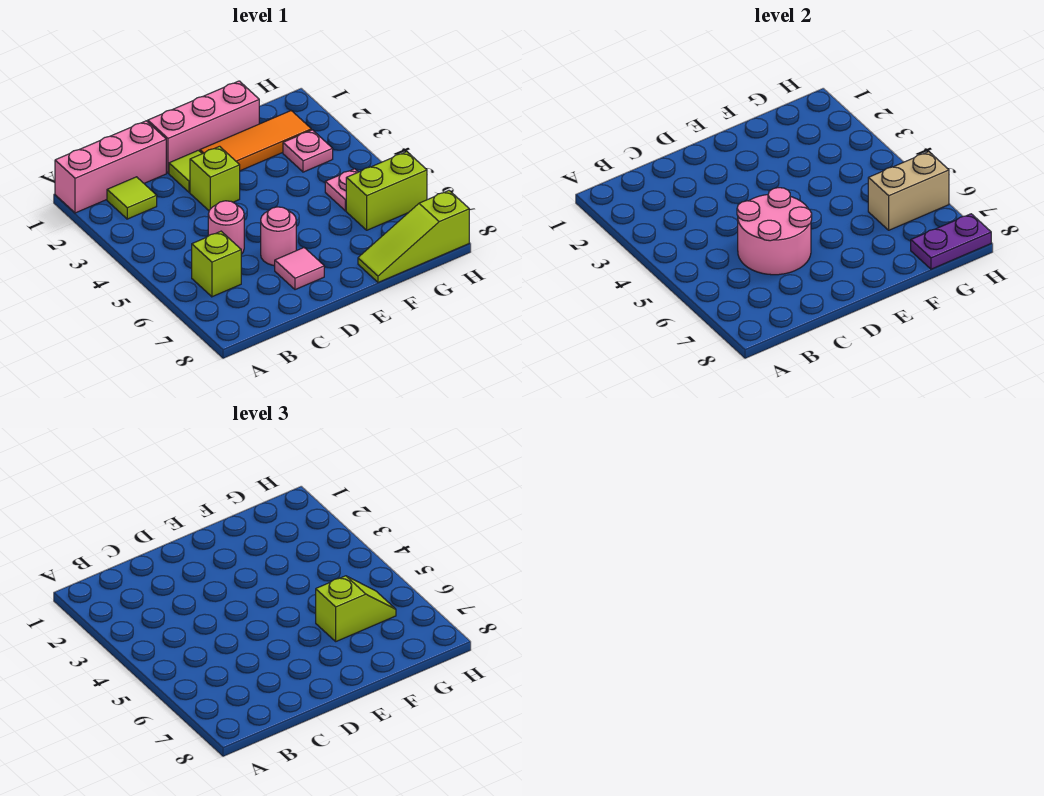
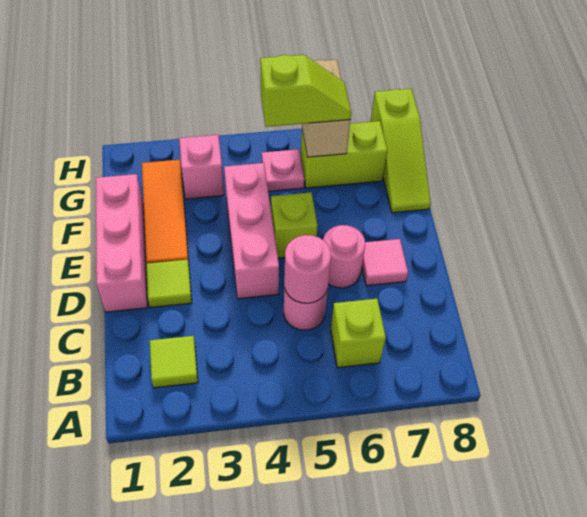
pink 1x3 brick [55,121,166,213] -> pink 1x3 brick moved to [224,163,279,299]
pink 2x2 round brick [737,188,812,275] -> pink 1x1 round brick [284,235,331,303]
lime 1x1 brick [190,146,240,210] -> lime 1x1 brick moved to [271,192,318,258]
lime 1x2 slope [316,576,396,641] -> lime 1x2 slope turned to [260,55,351,127]
pink 1x1 plate [283,130,333,172] -> pink 1x1 brick [179,135,224,199]
lime 1x2 brick [346,152,427,230] -> lime 1x2 brick turned to [301,121,387,188]
purple 1x2 plate [911,214,991,269] -> none

